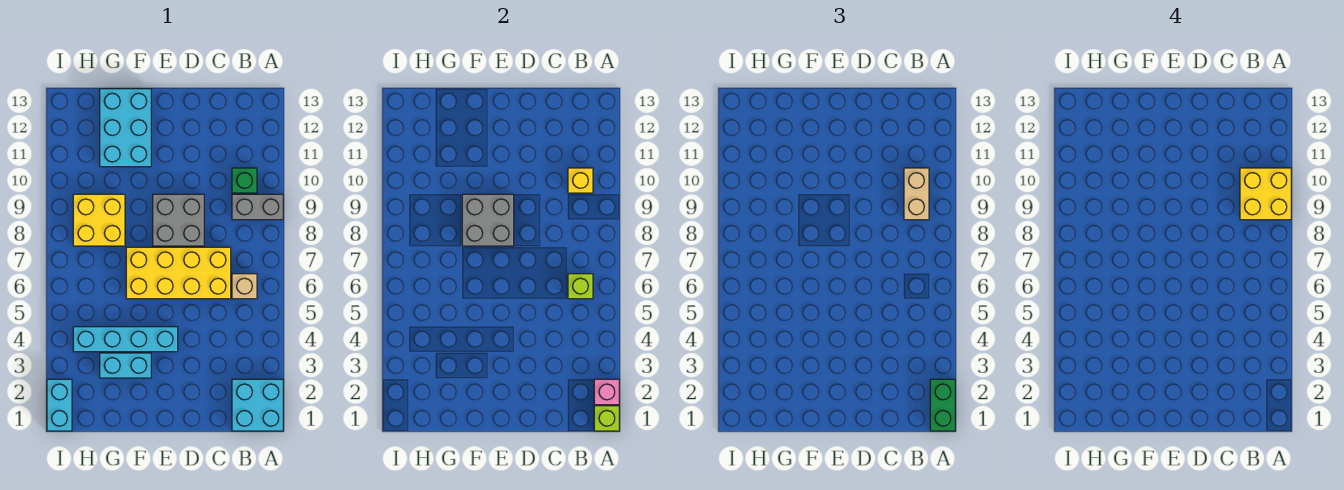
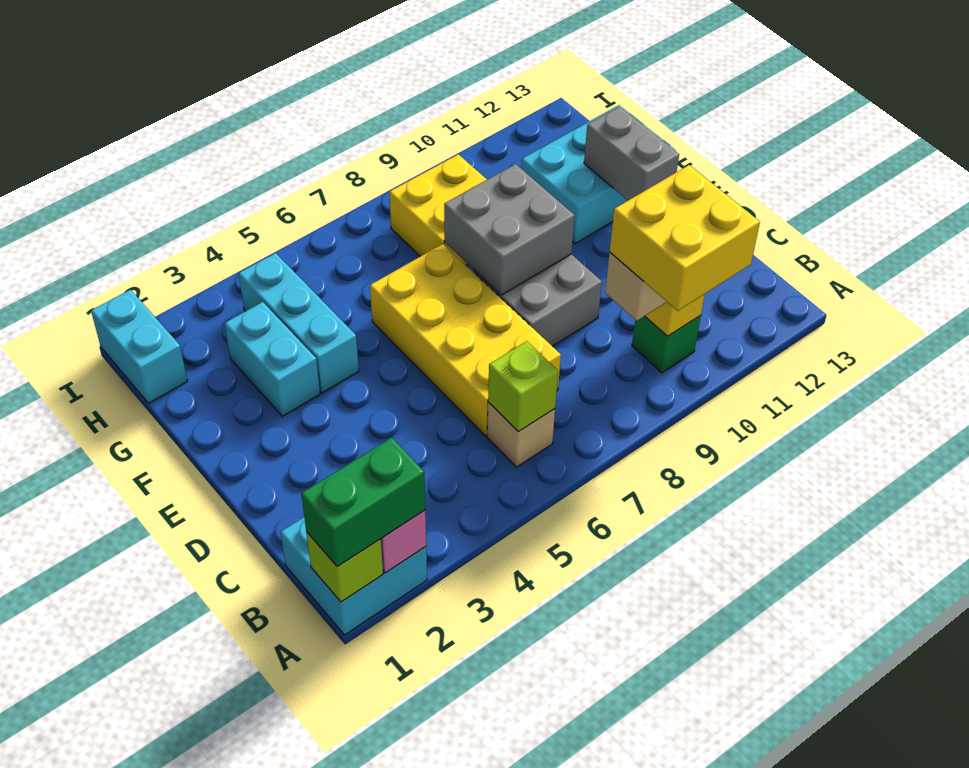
grey 1x2 brick [232,194,283,220] -> grey 1x2 brick moved to [584,107,679,200]
cyan 1x4 brick [73,327,178,352] -> cyan 1x3 brick [239,253,359,393]
cyan 1x2 brick [47,379,72,431] -> cyan 1x2 brick turned to [91,290,187,403]

